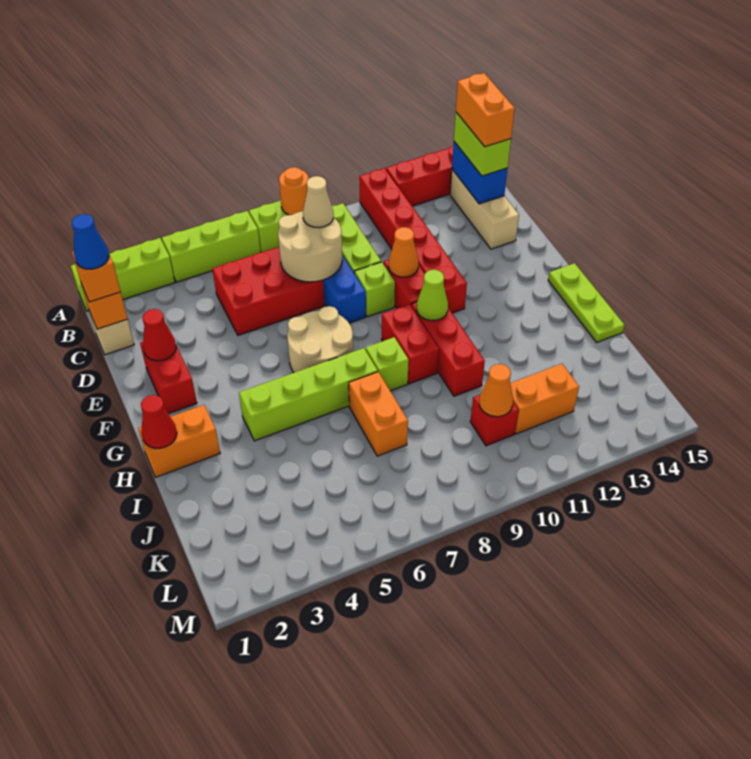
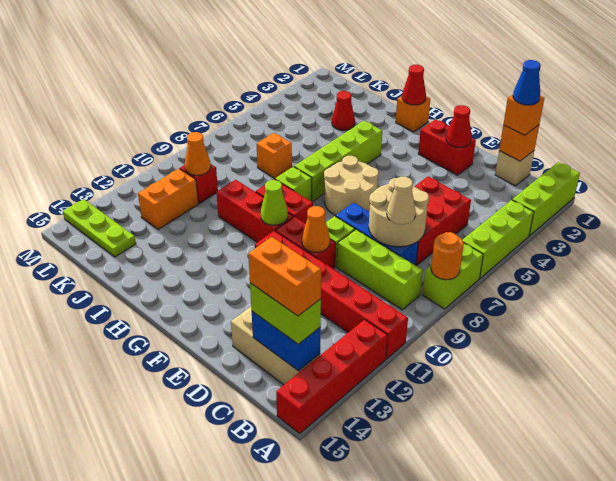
lime 1x3 plate [548,263,624,342] -> lime 1x3 plate moved to [63,199,136,257]
orange 1x2 brick [138,405,220,477] -> orange 1x1 brick [396,96,430,132]
orange 1x2 brick [349,372,408,456] -> orange 1x1 brick [257,133,292,178]
none -> red 1x1 cone [332,91,355,130]

